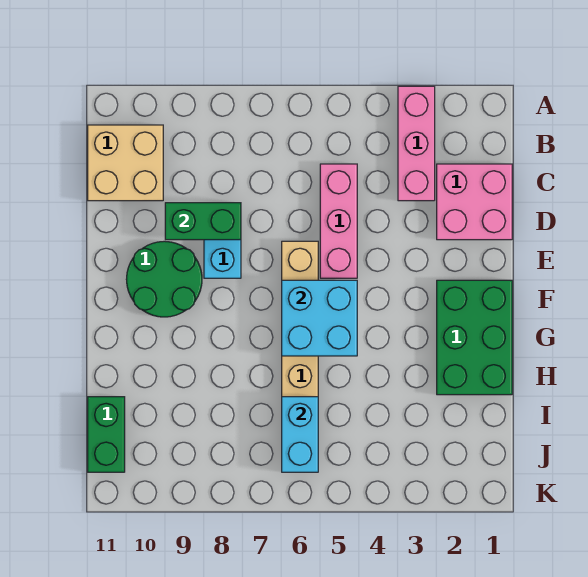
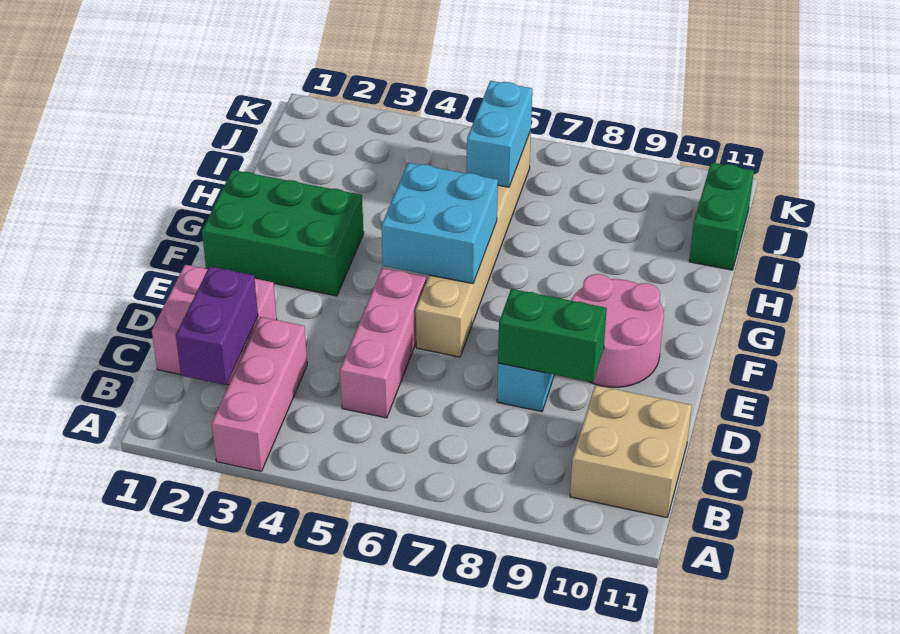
none -> purple 1x2 brick [176,266,258,385]
green 2x2 round brick [126,241,202,317] -> pink 2x2 round brick [571,274,664,387]
green 2x3 brick [437,280,512,395] -> green 2x3 brick turned to [202,170,364,296]

